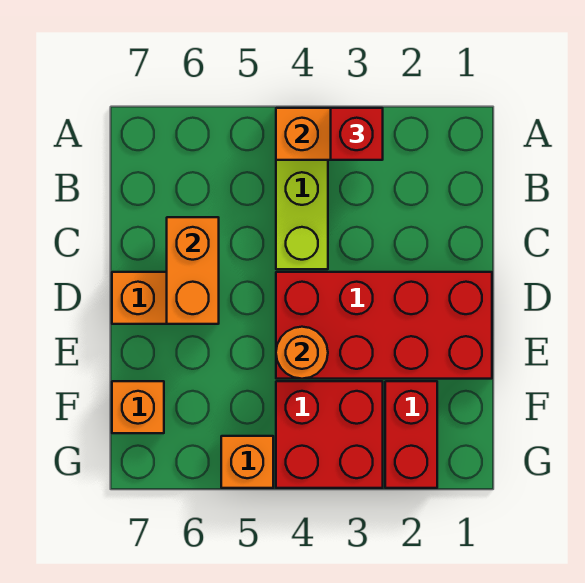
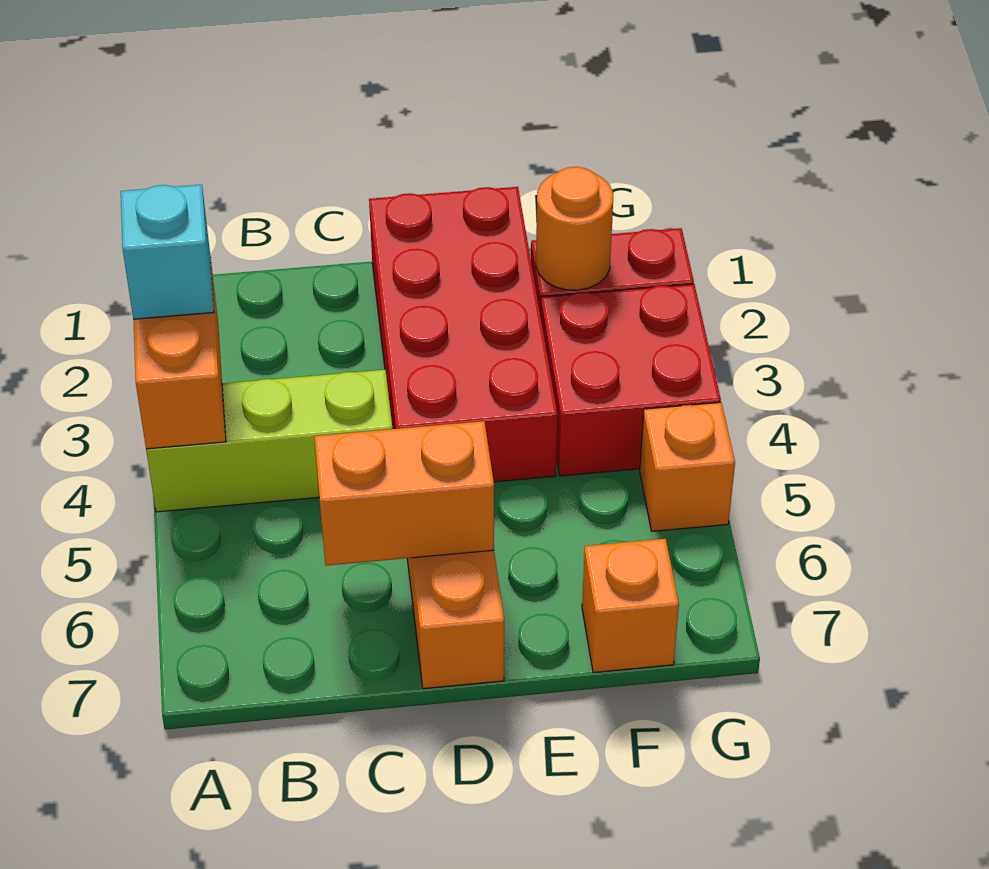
red 1x1 brick [331,108,383,160] -> cyan 1x1 brick [121,185,214,319]
orange 1x1 round brick [276,327,328,379] -> orange 1x1 round brick moved to [536,167,613,290]

